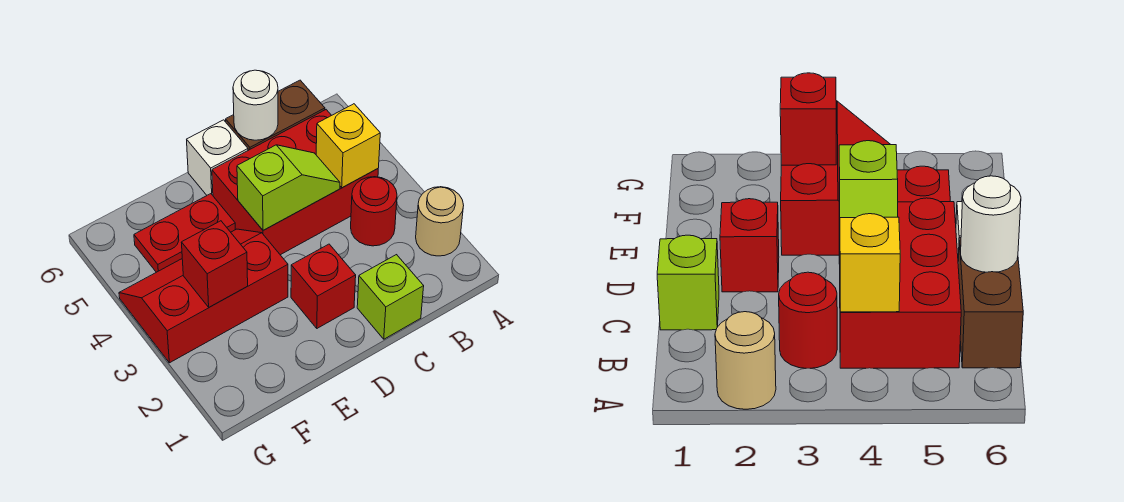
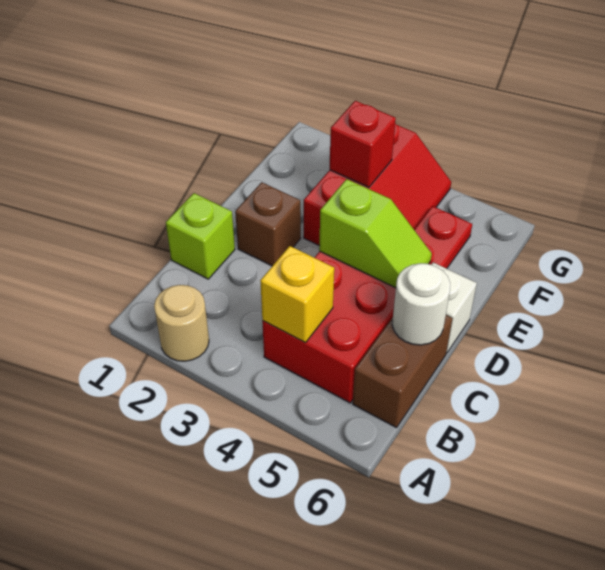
red 1x1 round brick [351,177,397,246] -> none
lime 1x2 slope [237,145,340,230] -> lime 1x2 slope turned to [319,179,432,288]
red 1x1 brick [291,244,356,328] -> brown 1x1 brick [235,182,301,266]

